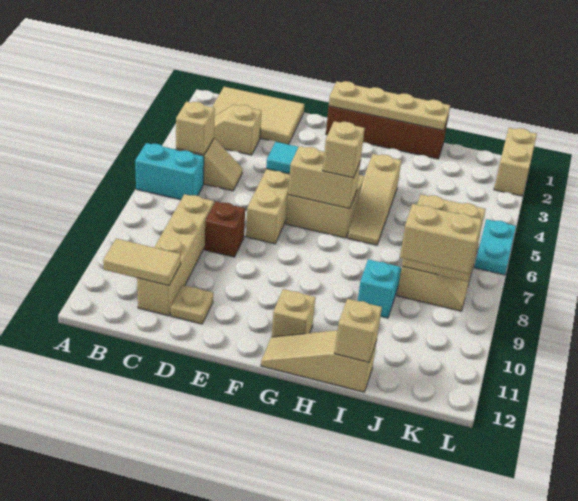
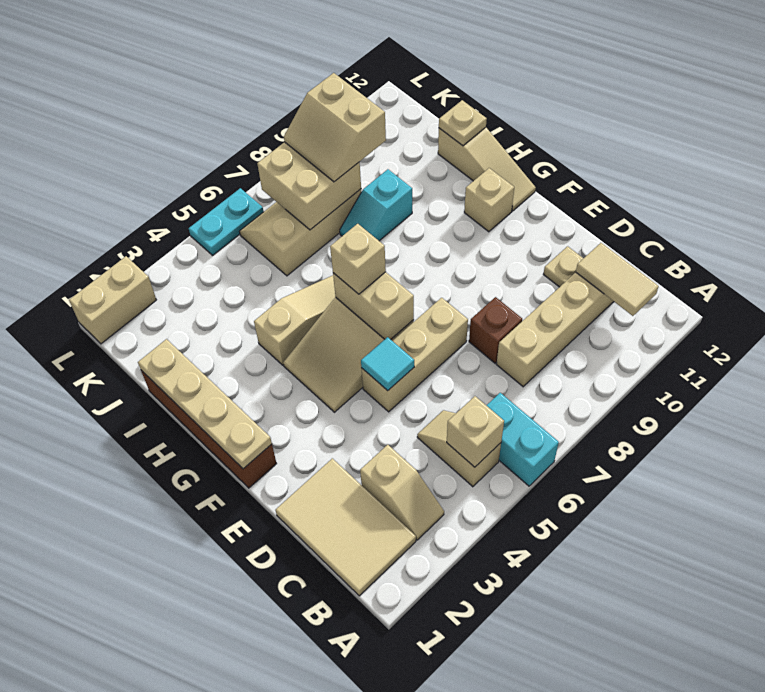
tan 1x1 brick [335,299,382,362] -> tan 1x1 plate [439,100,487,146]

